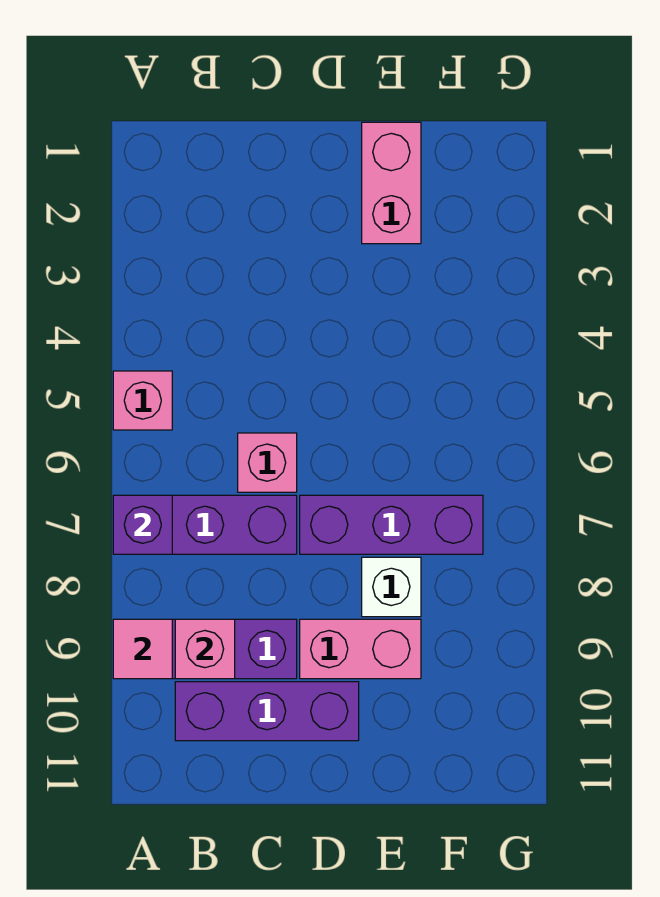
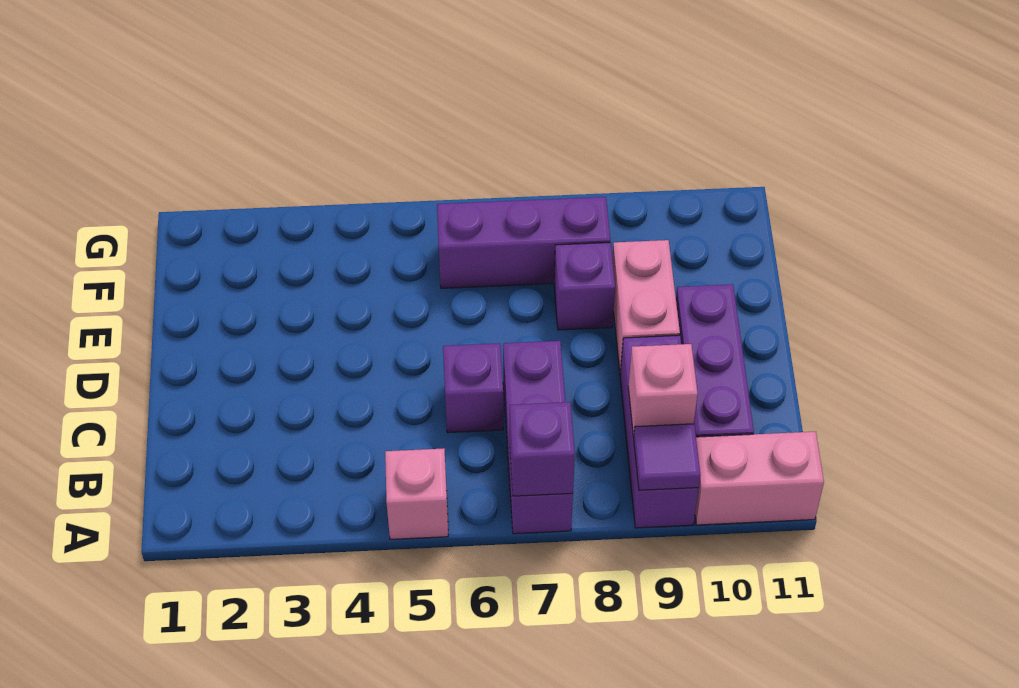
pink 1x1 tile [113,619,172,679] -> purple 1x1 tile [634,424,700,490]
pink 1x1 brick [238,433,297,492] -> purple 1x1 brick [443,343,503,433]
purple 1x3 brick [300,495,483,554] -> purple 1x3 brick turned to [437,197,610,288]
pink 1x2 brick [362,122,421,244] -> pink 1x2 brick moved to [695,432,824,525]
white 1x1 brick [362,557,421,617] -> purple 1x1 brick [554,243,615,330]

